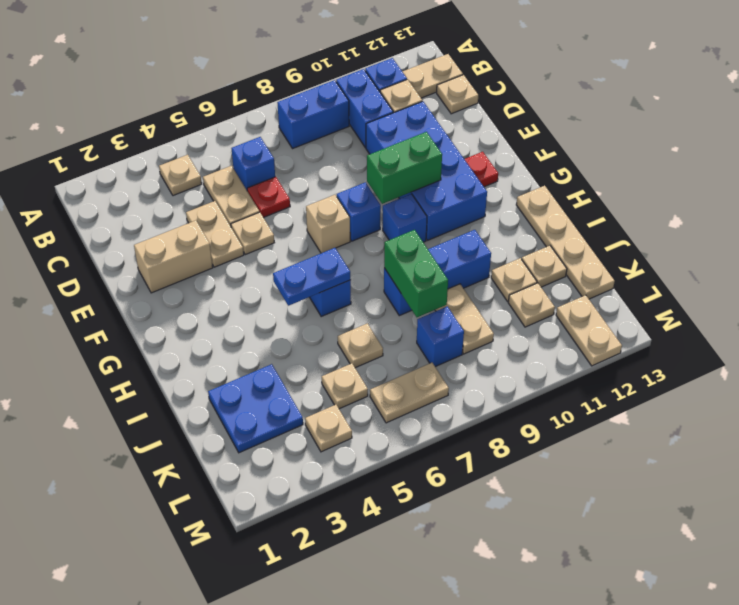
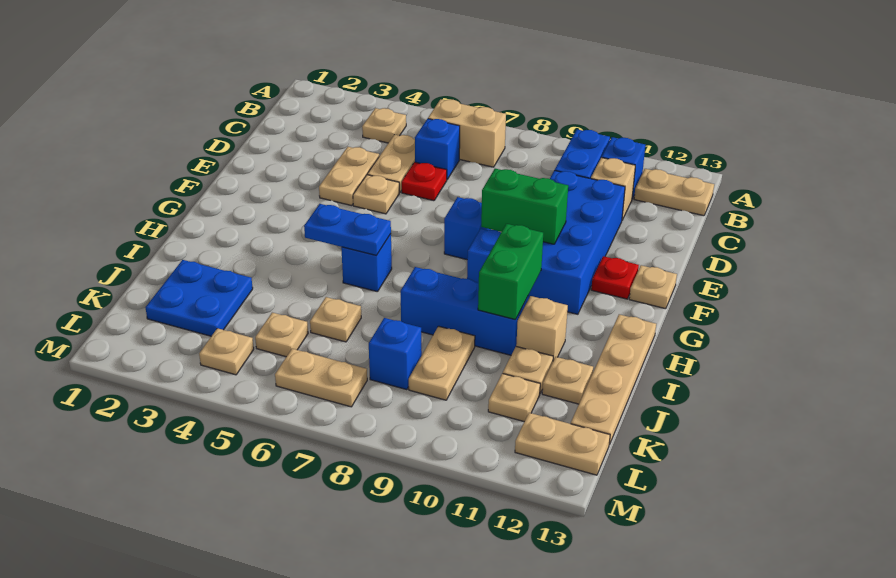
blue 1x2 brick [277,80,349,149] -> none
tan 1x1 plate [437,75,478,114] -> tan 1x1 plate moved to [629,265,677,309]
tan 1x2 brick [134,220,213,293] -> tan 1x2 brick moved to [428,99,506,167]
tan 1x1 brick [306,195,350,253] -> tan 1x1 brick moved to [516,296,568,361]
green 1x2 brick [384,230,448,317] -> green 1x2 brick moved to [478,224,543,320]
tan 1x2 plate [556,295,622,366] -> tan 1x2 plate turned to [515,413,610,475]

